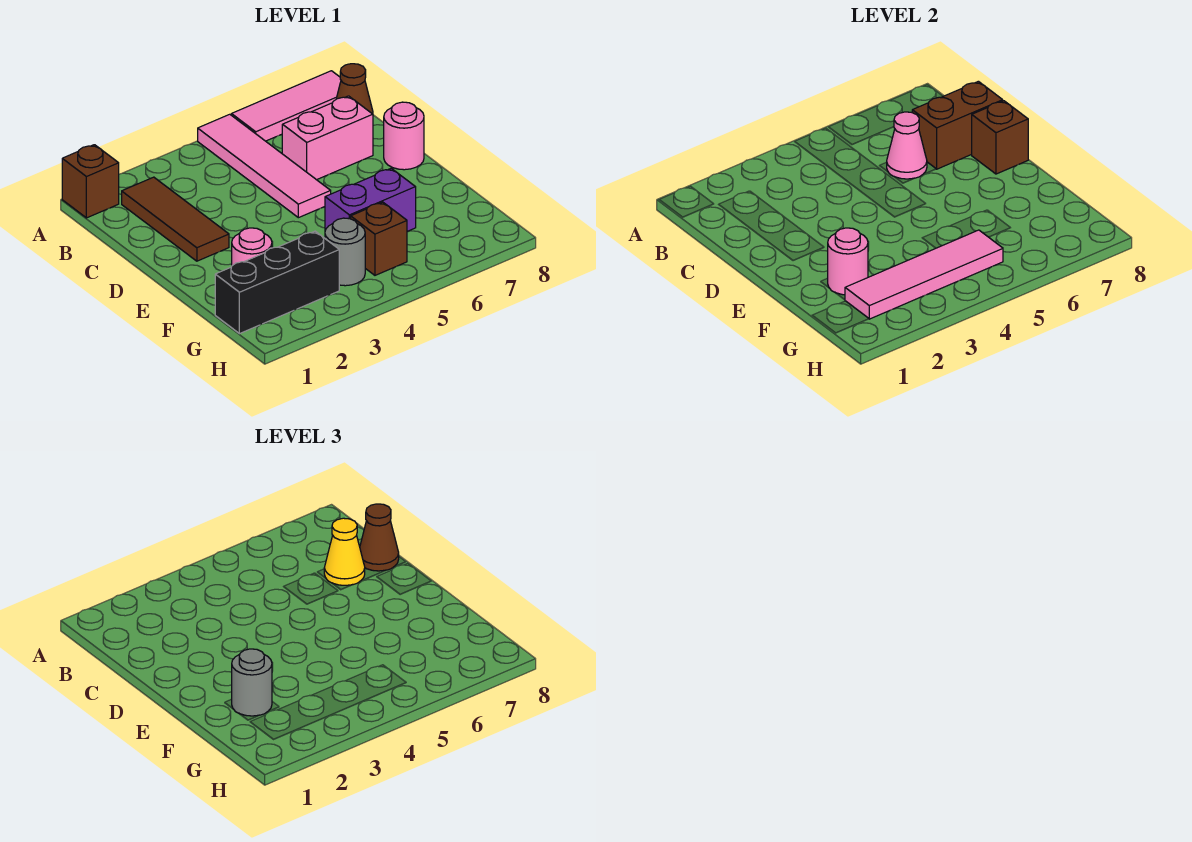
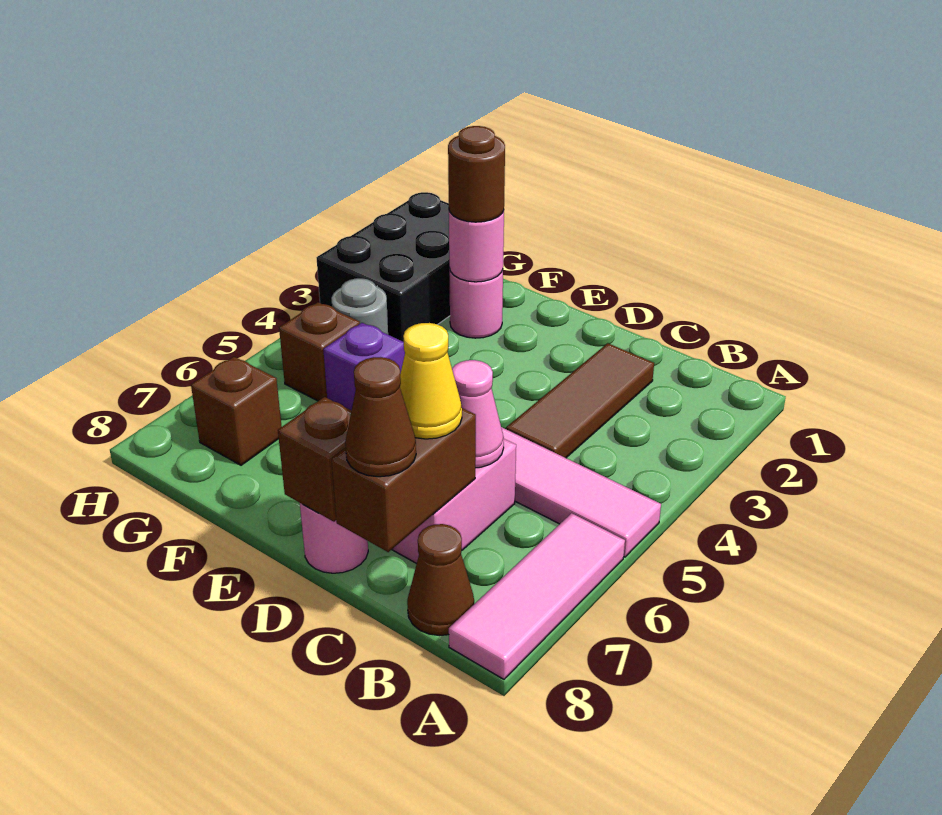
brown 1x1 brick [62,145,119,218] -> brown 1x1 brick moved to [191,357,282,465]
brown 1x3 tile [122,177,229,261] -> brown 1x3 tile turned to [506,343,654,458]
grey 1x1 round brick [232,649,272,716] -> brown 1x1 round brick [448,126,505,222]
purple 1x2 brick [325,168,416,232] -> purple 1x1 brick [323,323,405,410]
black 1x3 brick [215,231,339,334] -> black 2x3 brick [316,192,450,342]
pink 1x4 tile [845,230,1003,319] -> none

